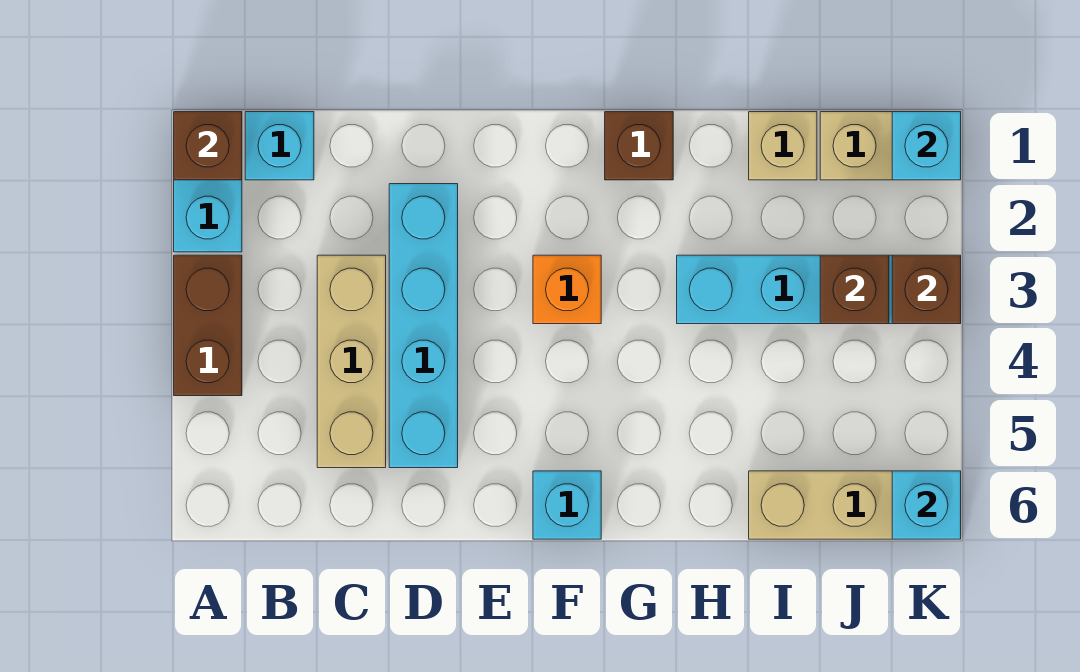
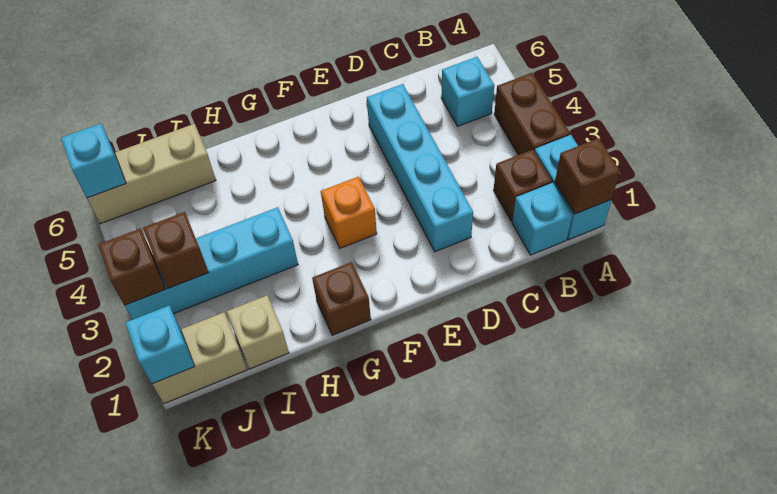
none -> brown 1x1 brick [494,150,552,221]
tan 1x3 brick [317,255,386,468] -> none
cyan 1x1 brick [533,471,601,539] -> cyan 1x1 brick moved to [441,57,494,126]

